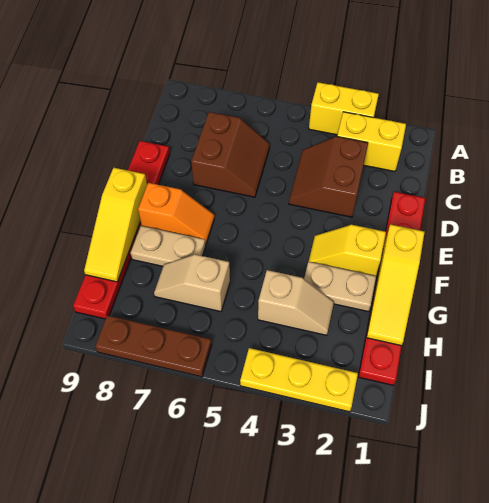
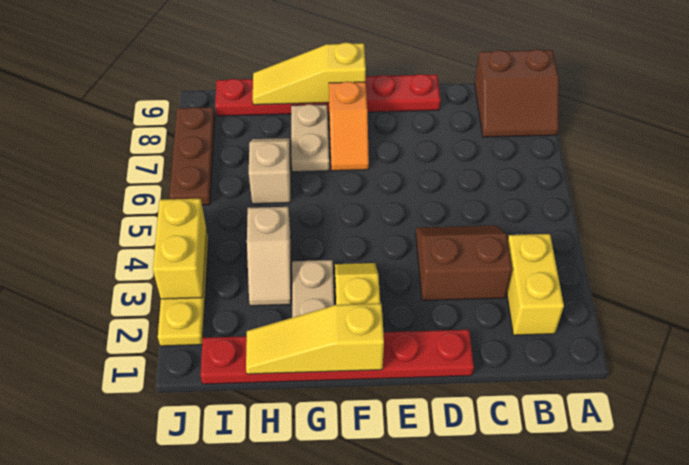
yellow 1x2 brick [309,82,379,135] -> yellow 1x2 brick moved to [153,198,206,299]
brown 2x2 slope [191,112,270,197] -> brown 2x2 slope moved to [475,49,559,137]

